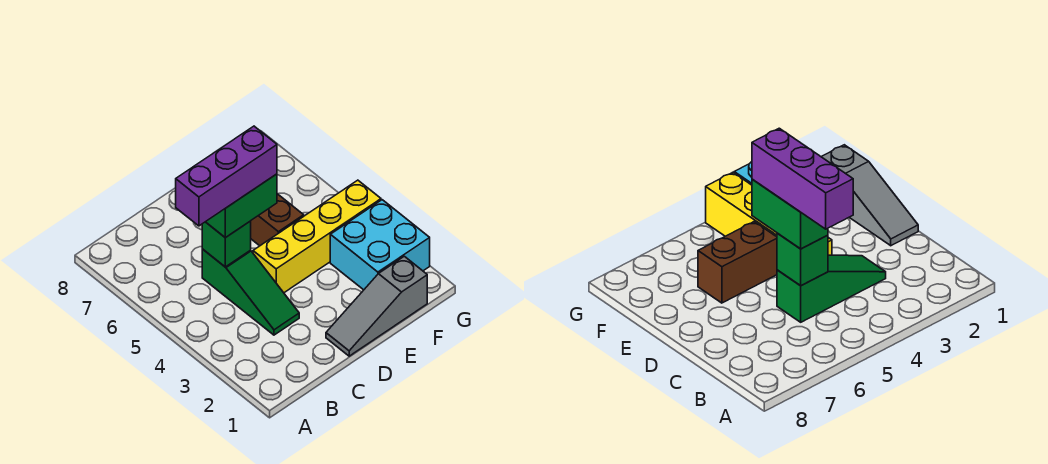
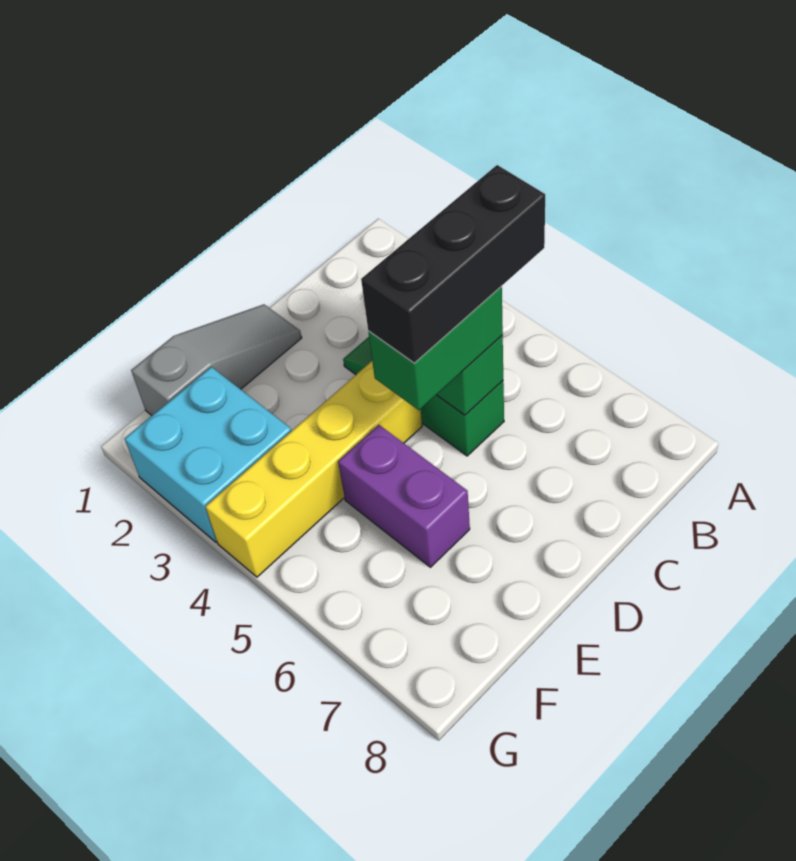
purple 1x3 brick [176,126,277,226] -> black 1x3 brick [361,165,545,363]
brown 1x2 brick [251,194,304,246] -> purple 1x2 brick [338,425,470,567]

